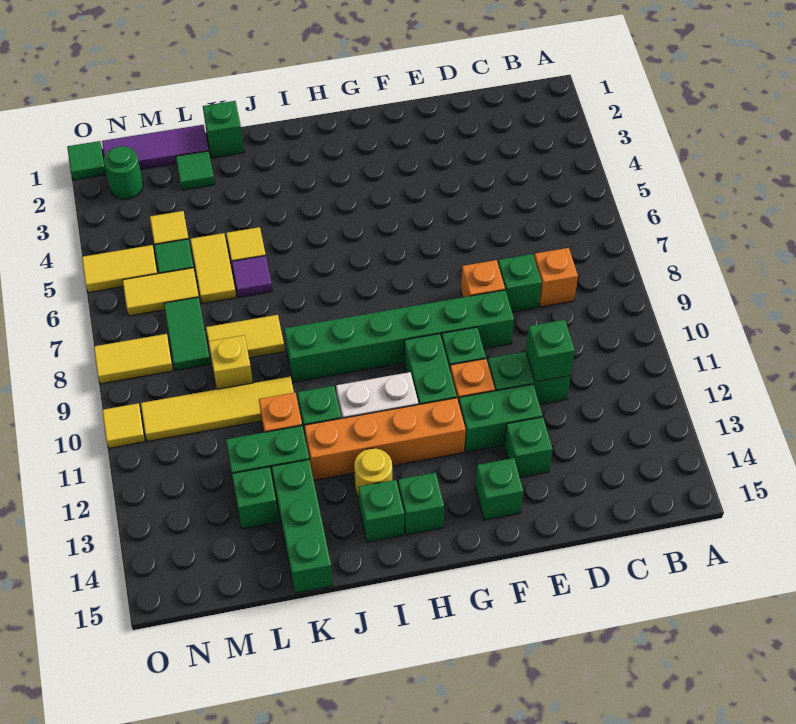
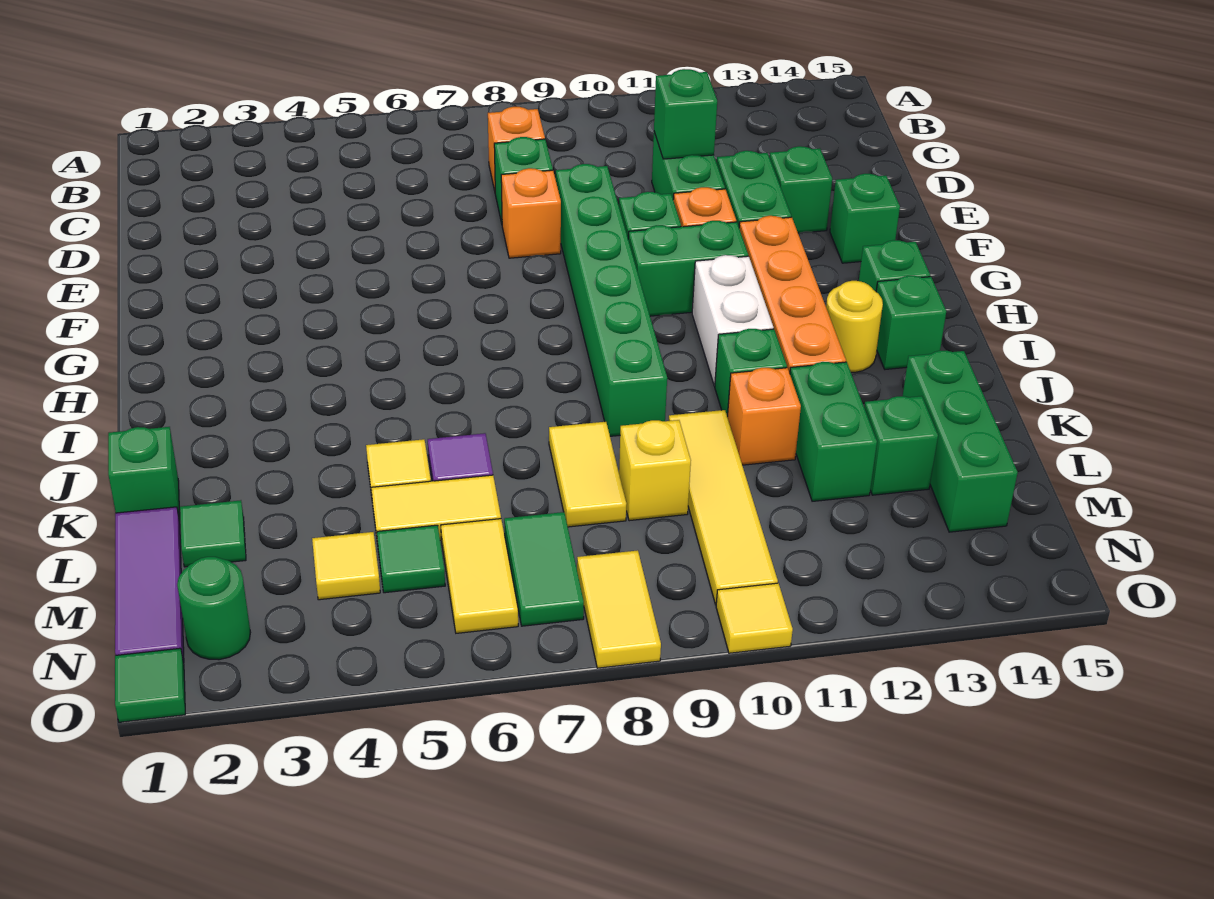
green 1x3 brick [272,460,333,593] -> green 1x3 brick turned to [903,351,1018,532]
green 1x2 tile [164,297,210,371] -> green 1x2 tile turned to [504,512,584,626]
yellow 1x2 tile [82,245,158,292] -> none

